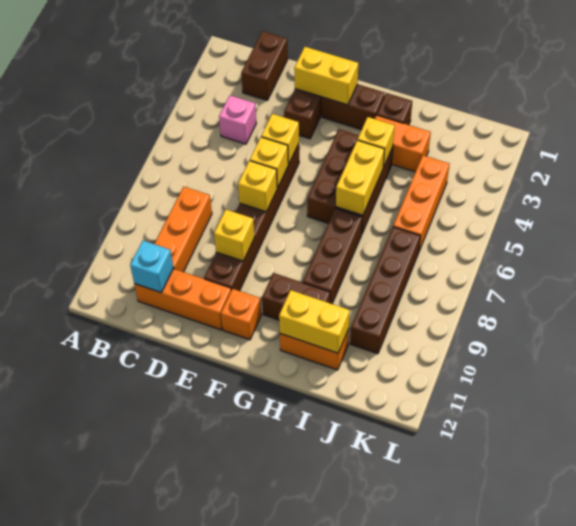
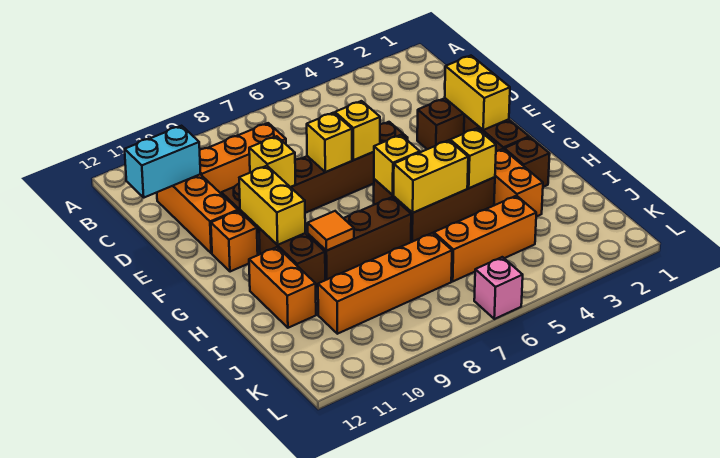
brown 1x2 brick [241,31,288,100] -> none
pink 1x1 brick [219,95,256,144] -> pink 1x1 brick moved to [474,257,523,319]
cyan 1x1 brick [130,241,173,293] -> cyan 1x2 brick [125,126,201,198]
yellow 1x1 brick [261,114,299,164] -> yellow 1x1 brick moved to [374,135,420,195]
none -> orange 1x1 tile [308,211,354,251]
yellow 1x2 brick [279,290,350,353] -> yellow 1x2 brick moved to [239,166,305,245]
brown 1x4 brick [350,227,420,354] -> orange 1x4 brick [318,233,452,334]

